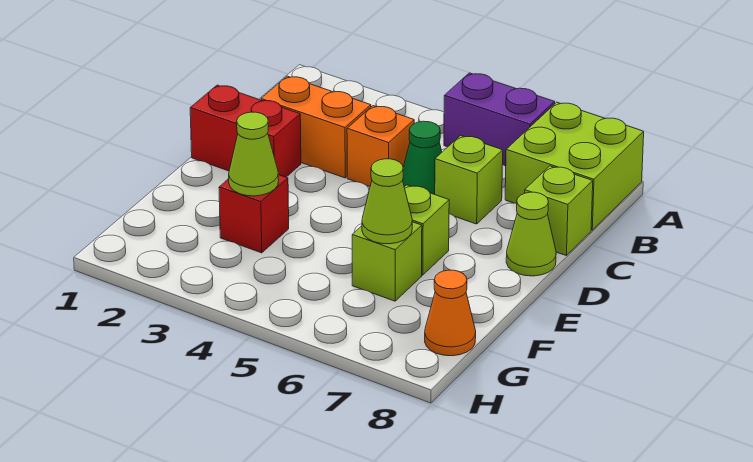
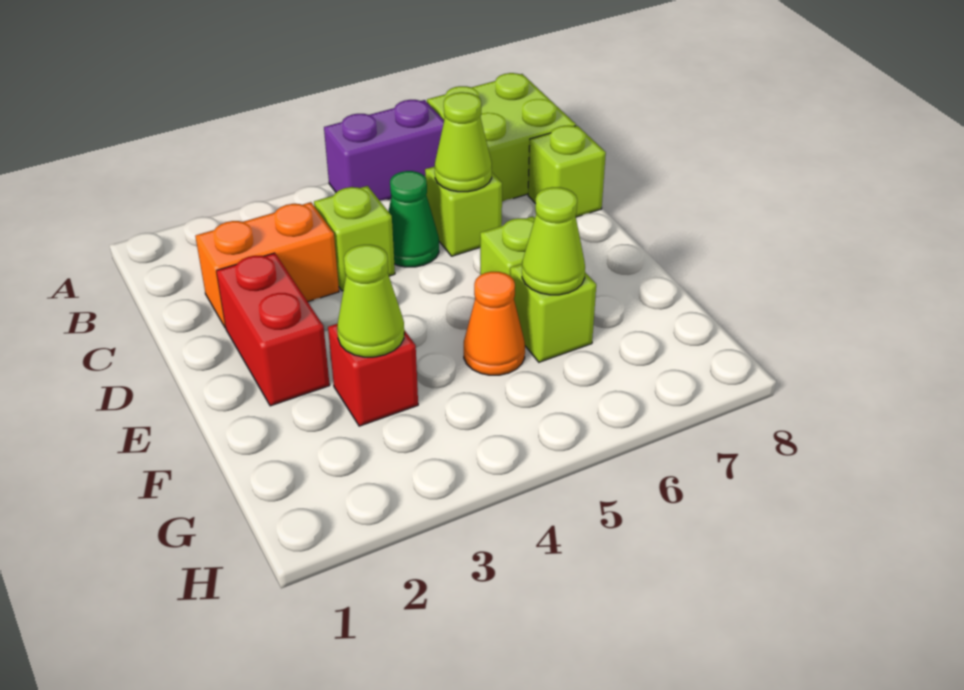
orange 1x1 brick [347,106,414,187] -> lime 1x1 brick [314,186,395,291]
red 1x2 brick [190,85,301,177] -> red 1x2 brick turned to [216,253,330,406]
lime 1x1 cone [506,192,556,276] -> lime 1x1 cone moved to [435,92,492,192]
orange 1x1 cone [425,270,476,356] -> orange 1x1 cone moved to [464,272,525,375]

